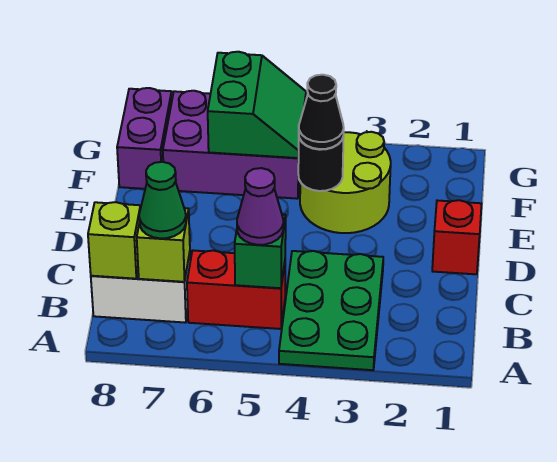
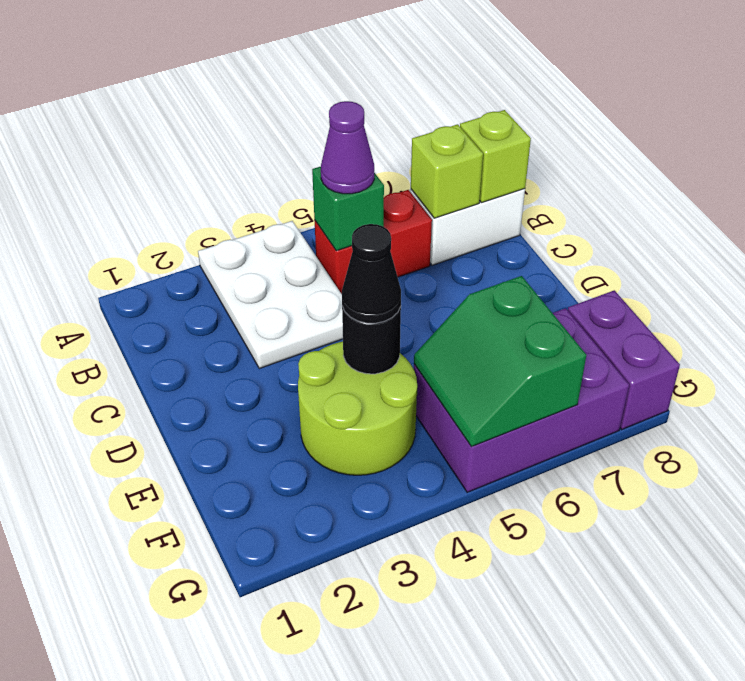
green 2x3 plate [279,251,383,370] -> white 2x3 plate [198,221,343,369]
green 1x1 cone [139,162,186,238] -> none
red 1x1 brick [432,200,481,274] -> none

